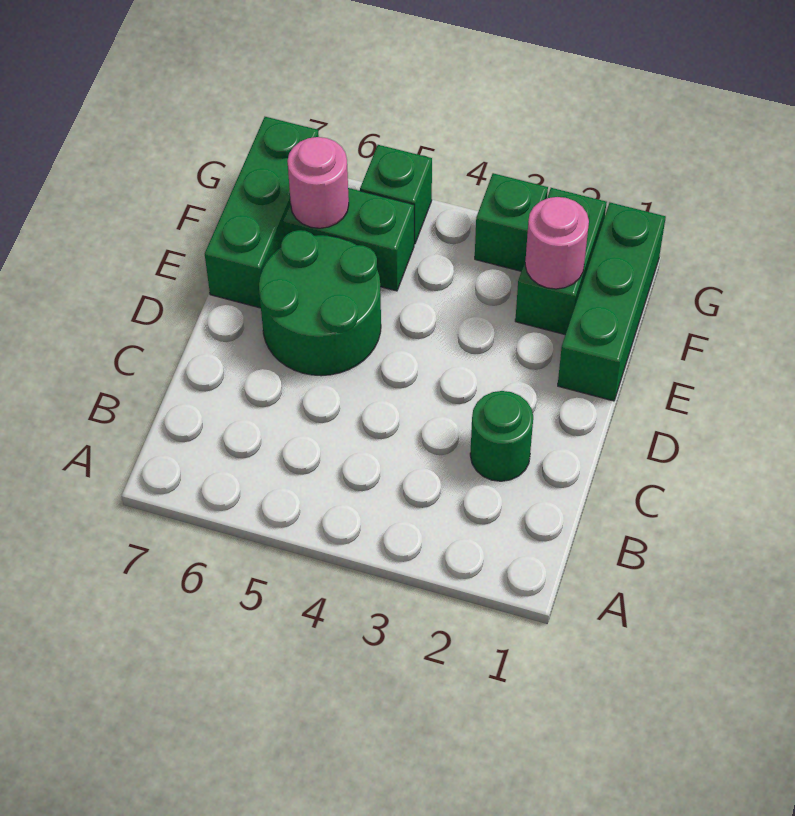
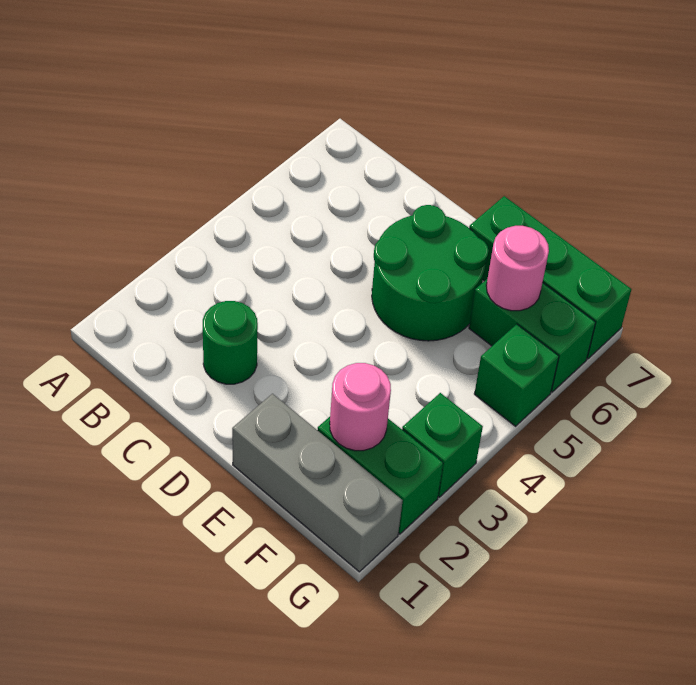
green 1x3 brick [558,203,666,401] -> grey 1x3 brick [232,394,403,572]
green 1x2 brick [283,188,414,291] -> green 1x2 brick turned to [469,279,596,392]

